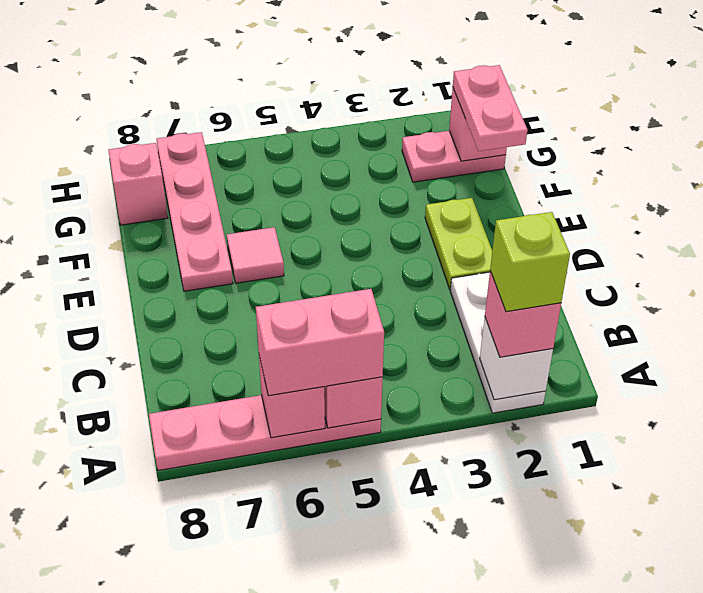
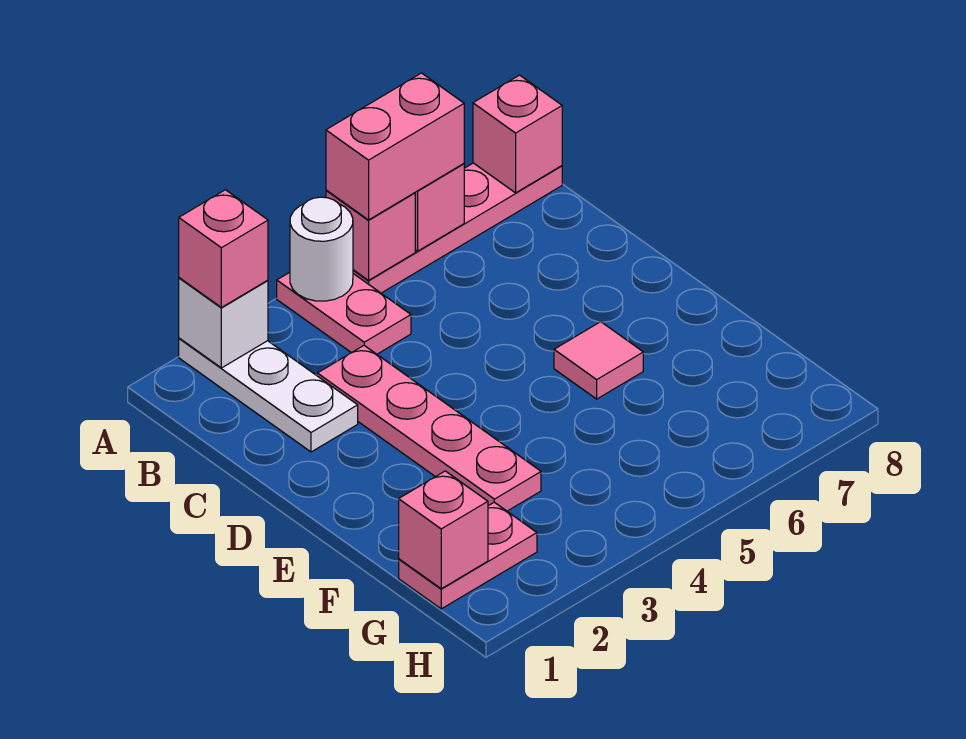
lime 1x1 brick [490,212,570,312] -> none
none -> white 1x1 round brick [290,197,353,301]
lime 1x2 plate [425,198,492,290] -> none
pink 1x4 plate [157,132,233,291] -> pink 1x4 plate moved to [317,346,541,511]
pink 1x2 plate [453,65,527,151] -> pink 1x2 plate moved to [277,272,411,354]
pink 1x1 brick [108,143,168,225] -> pink 1x1 brick moved to [473,75,562,193]

